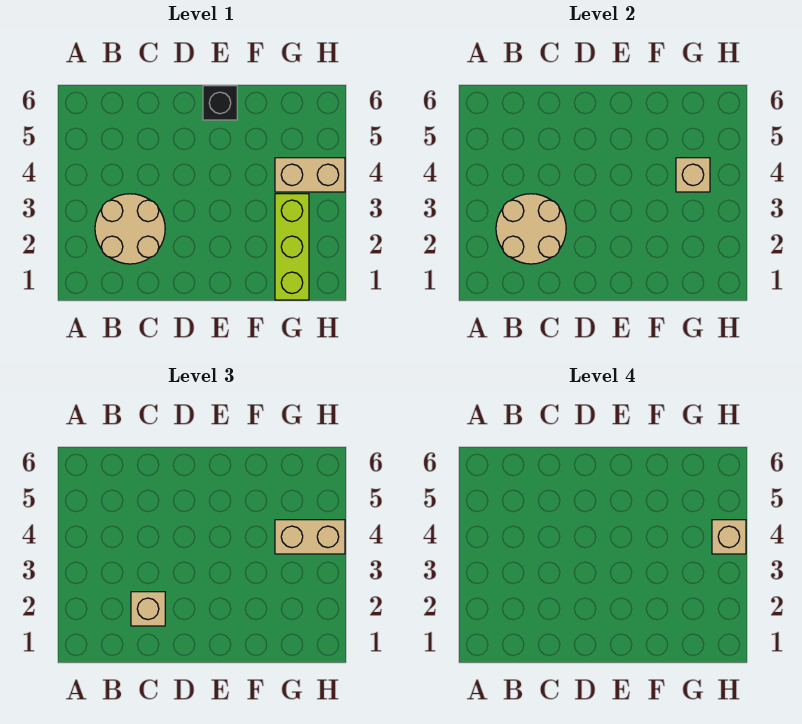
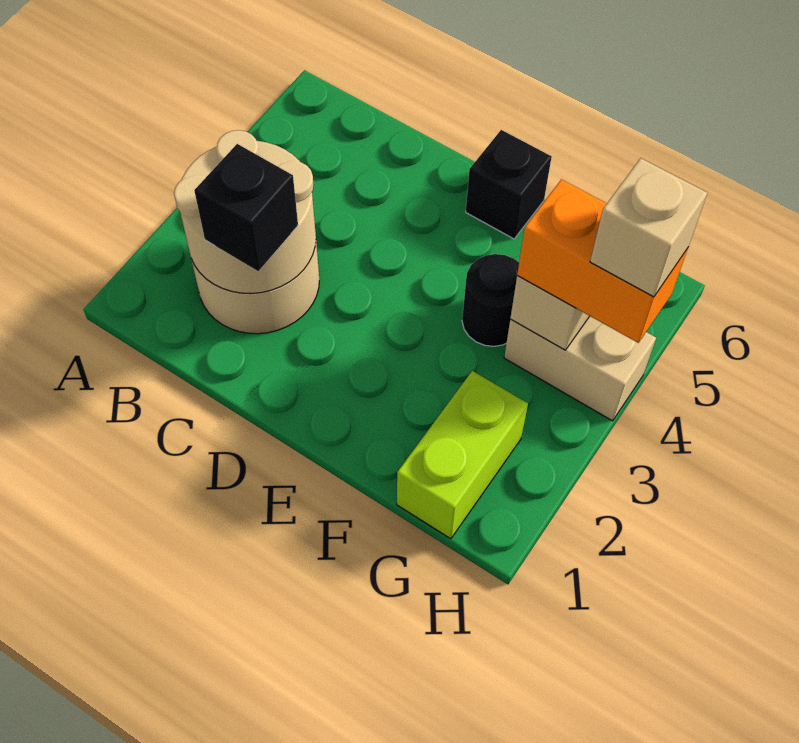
tan 1x1 brick [131,592,165,626] -> black 1x1 brick [194,144,298,271]
none -> black 1x1 round brick [462,254,519,346]
lime 1x3 brick [275,194,309,300] -> lime 1x2 brick [397,371,528,539]
tan 1x2 brick [275,520,345,554] -> orange 1x2 brick [517,179,688,343]

